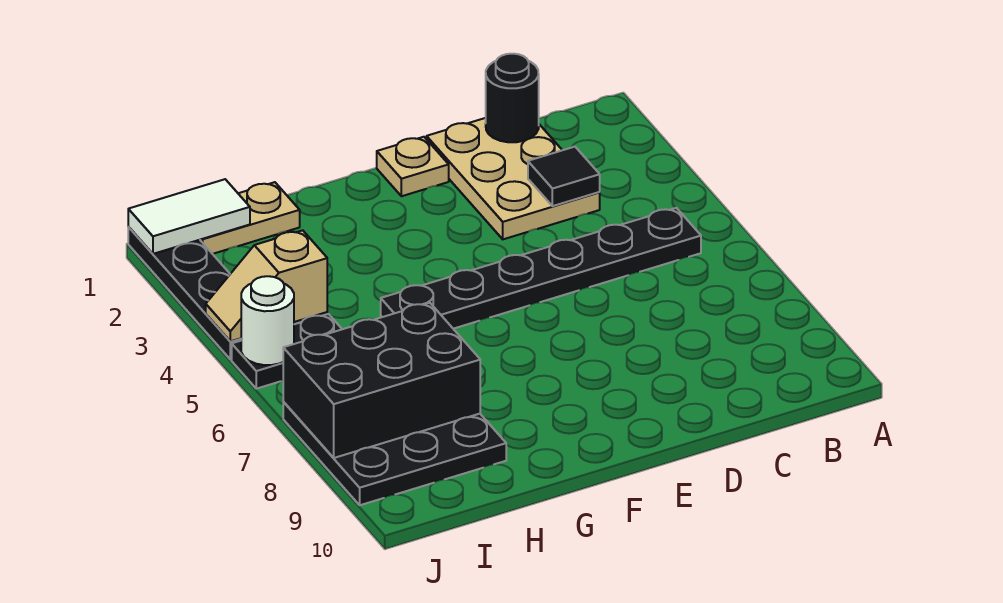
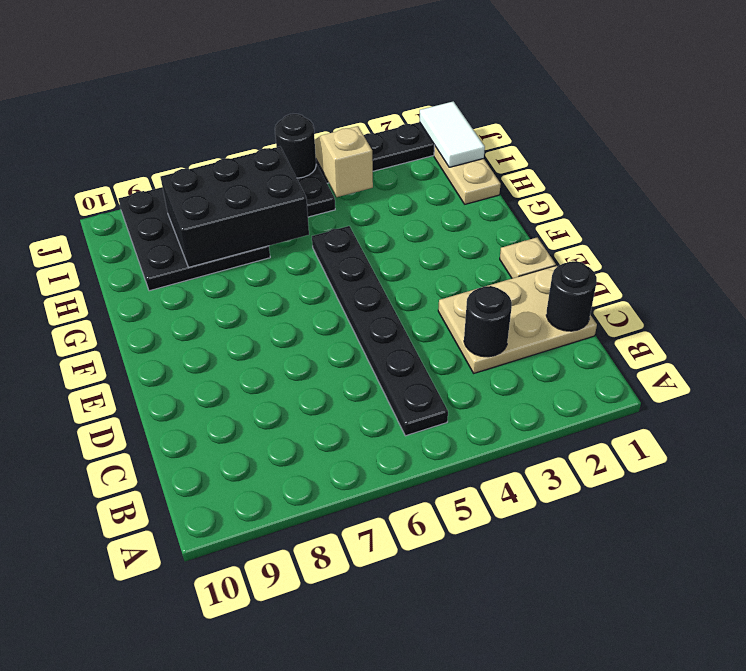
black 1x1 tile [528,147,600,206] -> black 1x1 round brick [464,286,512,357]
black 2x3 brick [283,303,480,458] -> black 2x3 brick turned to [161,147,309,267]
white 1x1 round brick [241,276,294,365] -> black 1x1 round brick [275,114,316,178]

